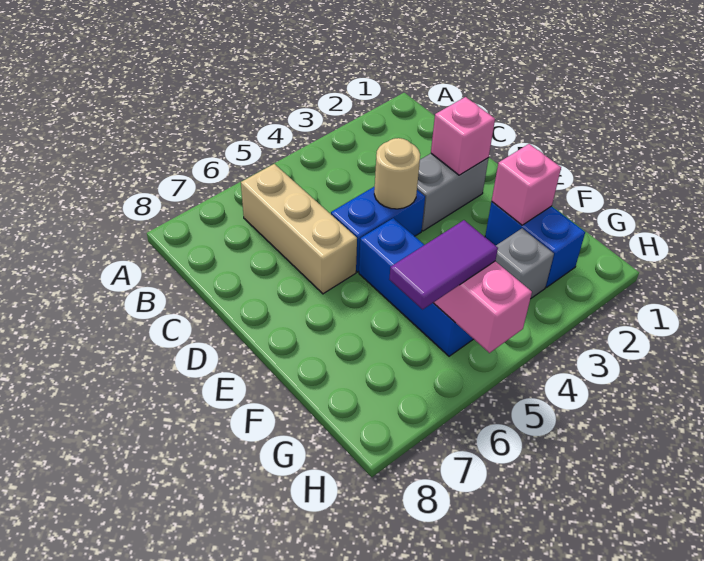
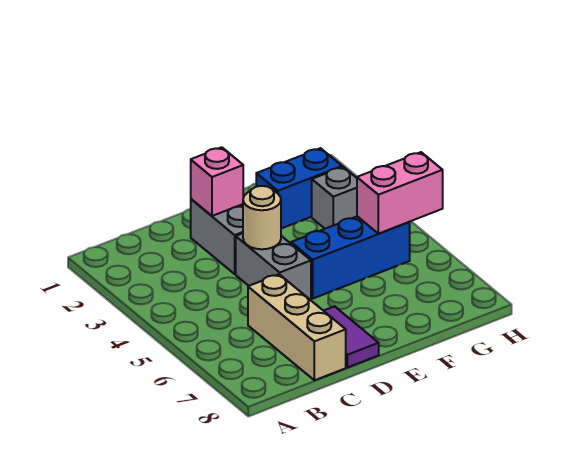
tan 1x3 brick [241,164,357,294] -> tan 1x3 brick turned to [248,274,346,380]
blue 1x2 brick [331,186,425,272] -> grey 1x2 brick [236,233,311,300]
pink 1x1 brick [492,144,561,225] -> none
purple 1x2 tile [389,220,498,309] -> purple 1x2 tile moved to [324,306,379,367]

